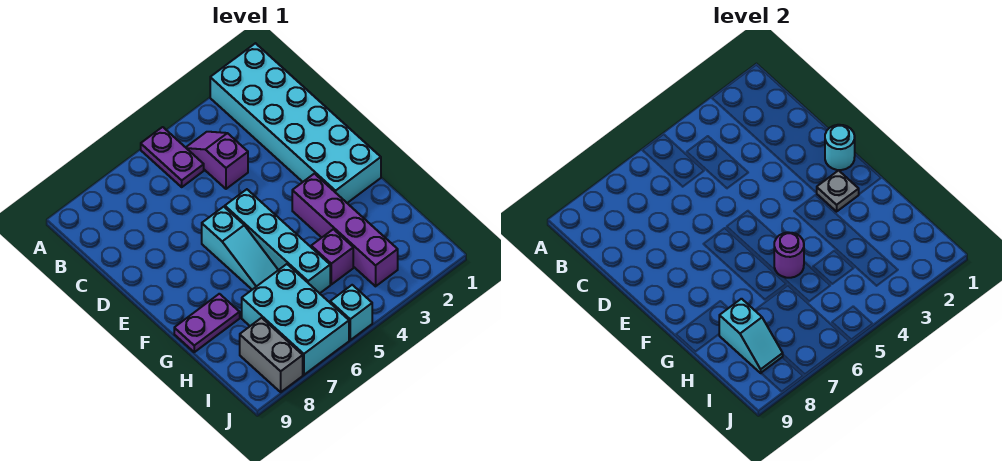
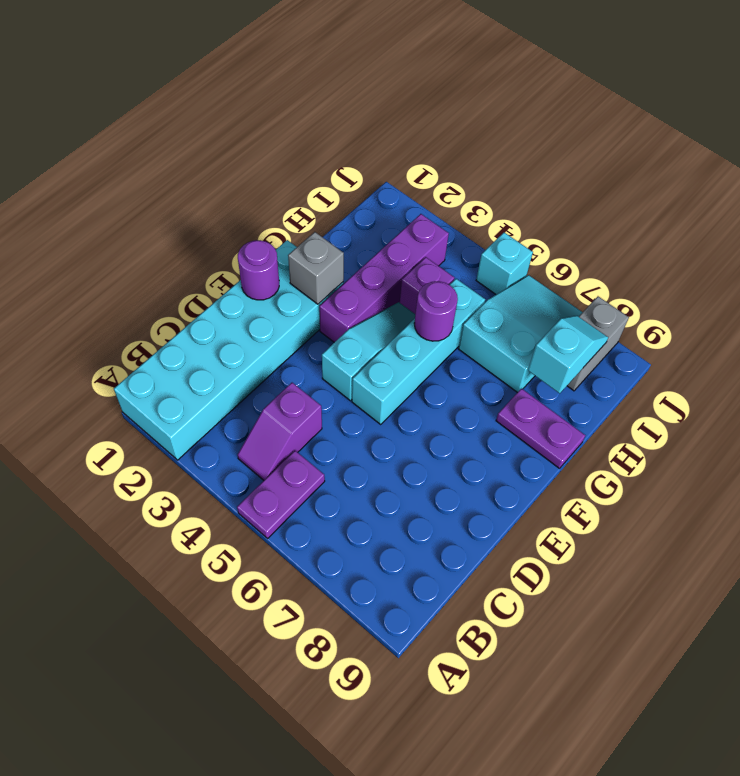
cyan 1x1 round brick [825,125,855,170] -> purple 1x1 round brick [238,240,279,300]
cyan 1x3 slope [202,207,278,290] -> cyan 1x3 slope moved to [322,302,415,401]
grey 1x1 plate [817,170,859,212] -> grey 1x1 brick [288,232,344,304]
cyan 2x3 brick [242,264,349,375] -> cyan 2x3 slope [459,275,583,393]

